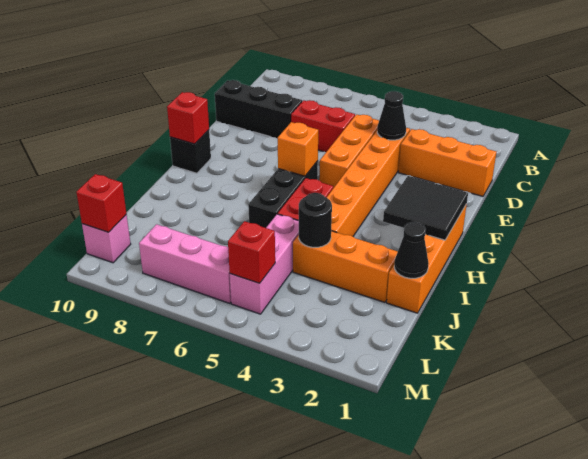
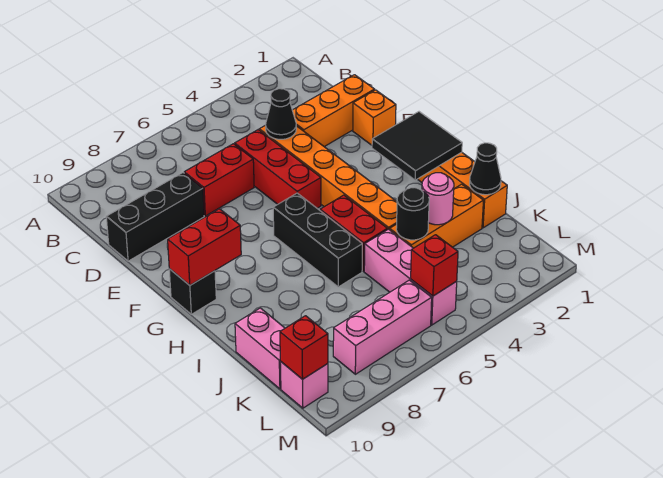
orange 1x3 brick [319,114,379,188] -> red 1x3 brick [235,130,321,208]
orange 1x1 brick [278,122,318,176] -> orange 1x1 brick moved to [353,90,396,145]
red 1x1 brick [167,92,209,144] -> red 1x2 brick [168,209,241,285]
none -> pink 1x1 round brick [422,173,454,225]
none -> pink 1x2 brick [235,308,285,389]

